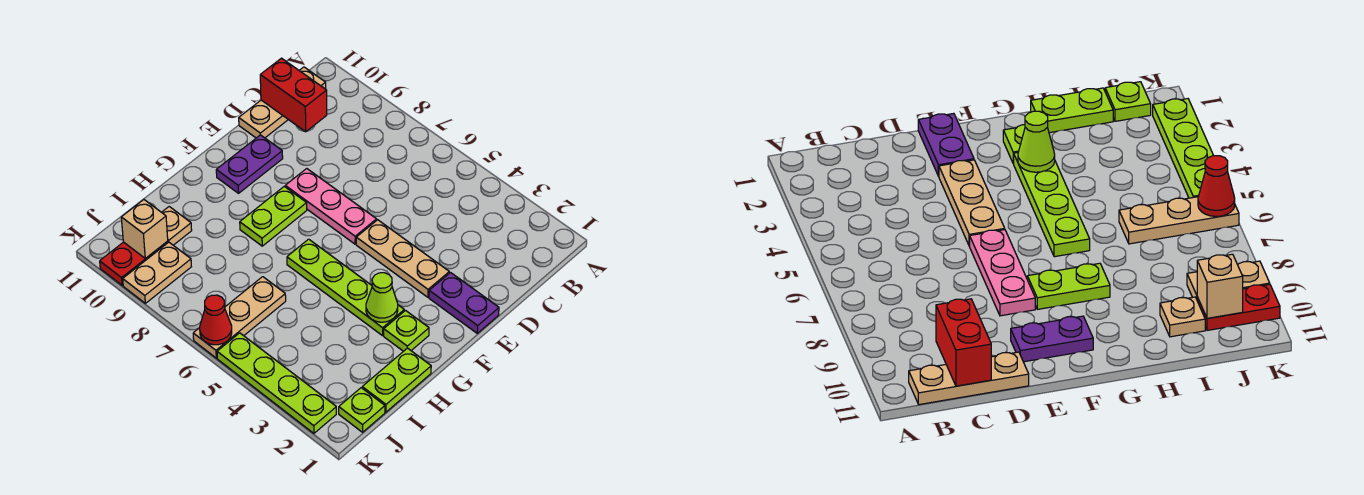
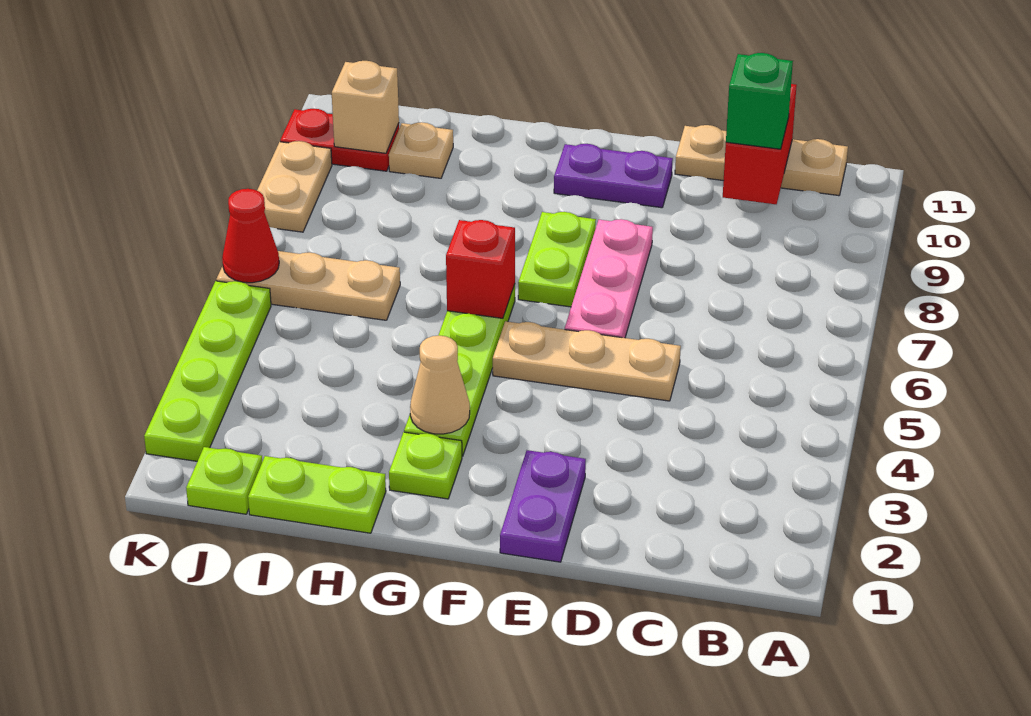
none -> green 1x1 brick [726,53,793,149]
tan 1x3 plate [356,220,449,297] -> tan 1x3 plate turned to [493,321,681,401]
lime 1x2 plate [240,186,307,246] -> lime 1x2 plate turned to [518,212,596,307]
lime 1x1 cone [366,273,398,322] -> tan 1x1 cone [410,335,470,434]
none -> red 1x1 brick [446,220,515,318]
tan 1x2 plate [123,242,191,303] -> tan 1x2 plate turned to [257,141,332,232]

